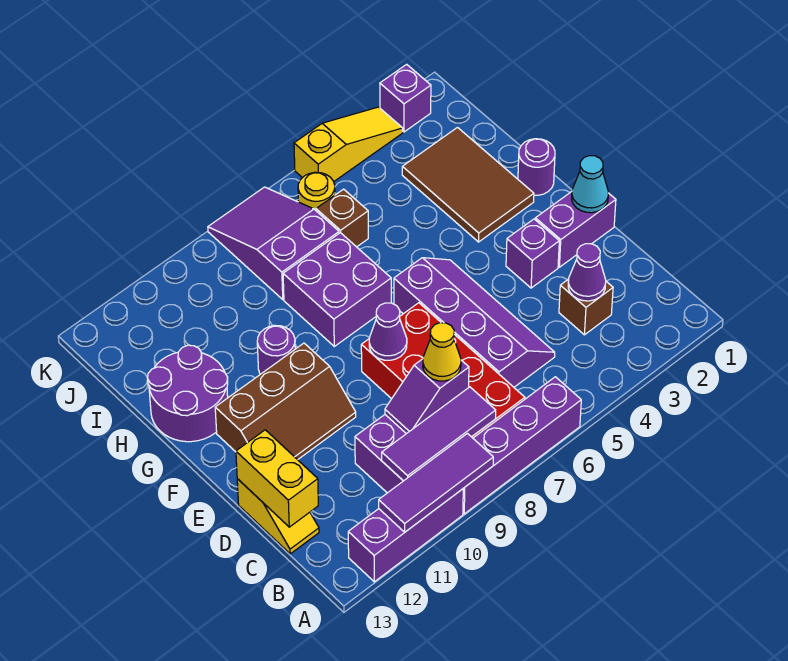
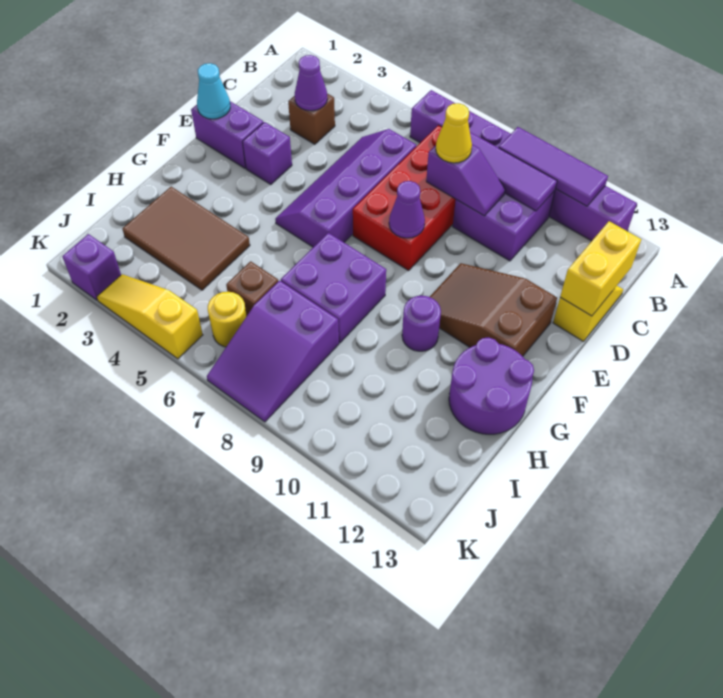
brown 2x3 slope [215,343,356,460] -> brown 2x3 slope turned to [430,263,557,356]
purple 1x1 round brick [518,139,555,195] -> none
brown 2x3 tile [402,128,534,242] -> brown 2x3 tile turned to [122,187,250,290]

